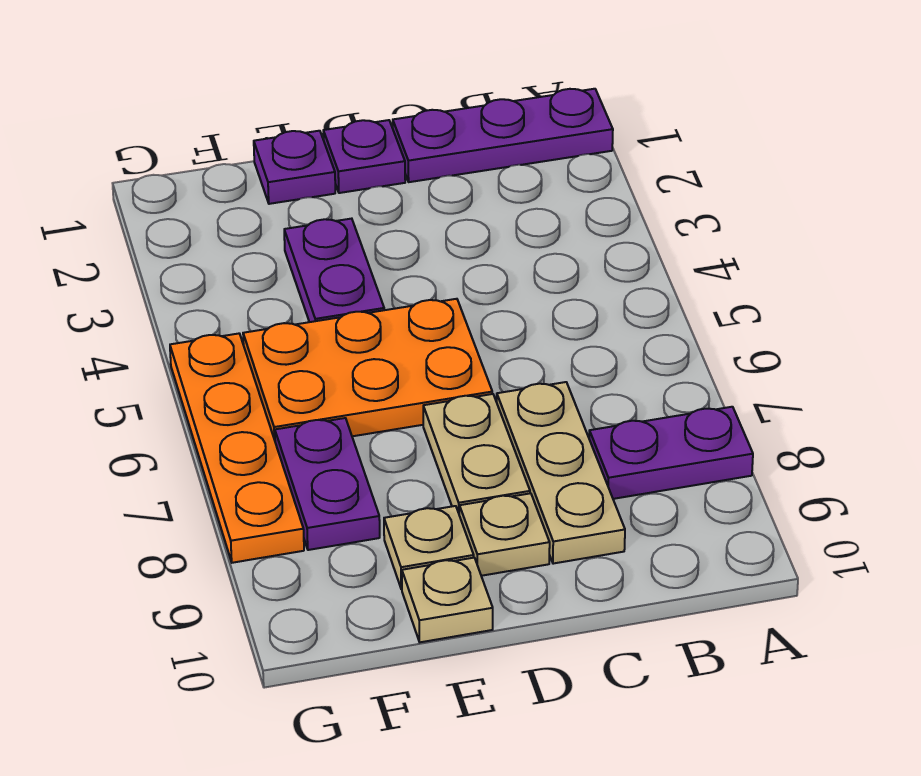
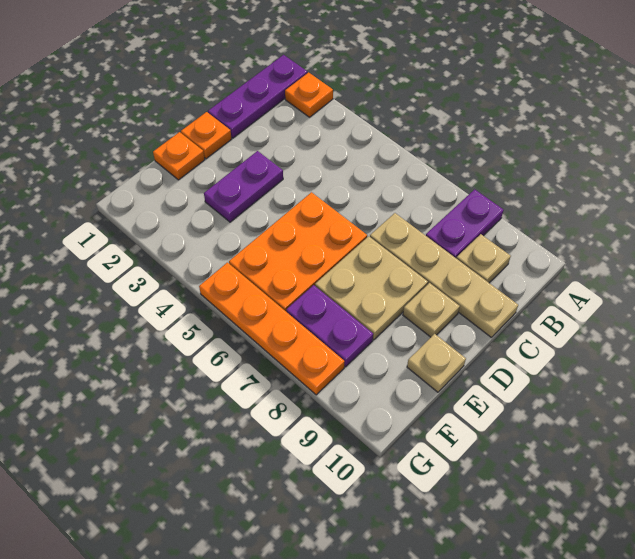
none -> orange 1x1 plate [285,72,333,117]
tan 1x3 plate [497,382,625,564] -> tan 1x4 plate [370,213,518,338]
purple 1x1 plate [323,120,405,193] -> orange 1x1 plate [181,112,232,159]
tan 1x2 plate [423,394,530,513] -> tan 2x2 plate [315,236,428,340]
purple 1x1 plate [254,131,335,204] -> orange 1x1 plate [153,132,205,180]
purple 1x2 plate [284,219,384,322] -> purple 1x2 plate turned to [204,151,283,222]
tan 1x1 plate [384,506,474,589] -> tan 1x1 plate moved to [456,234,511,283]

